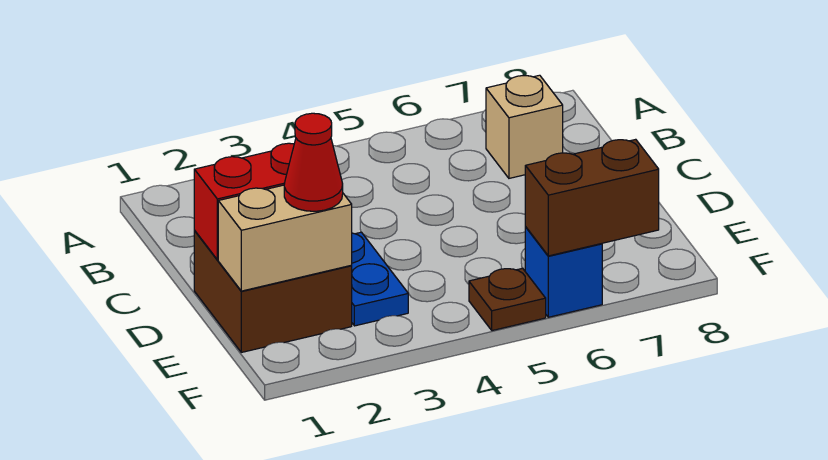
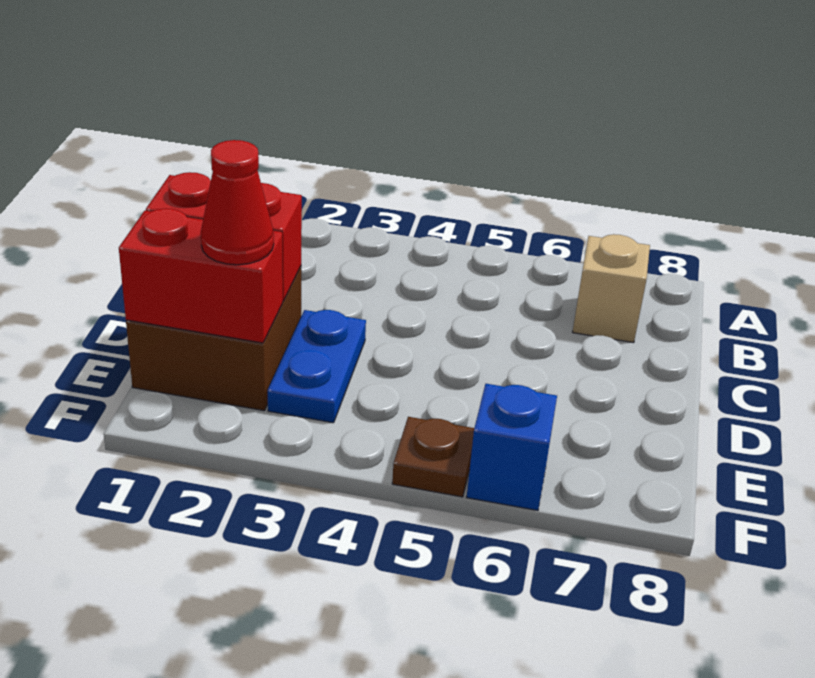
tan 1x2 brick [218,185,352,291] -> red 1x2 brick [119,209,283,343]
brown 1x2 brick [525,139,659,256] -> none

